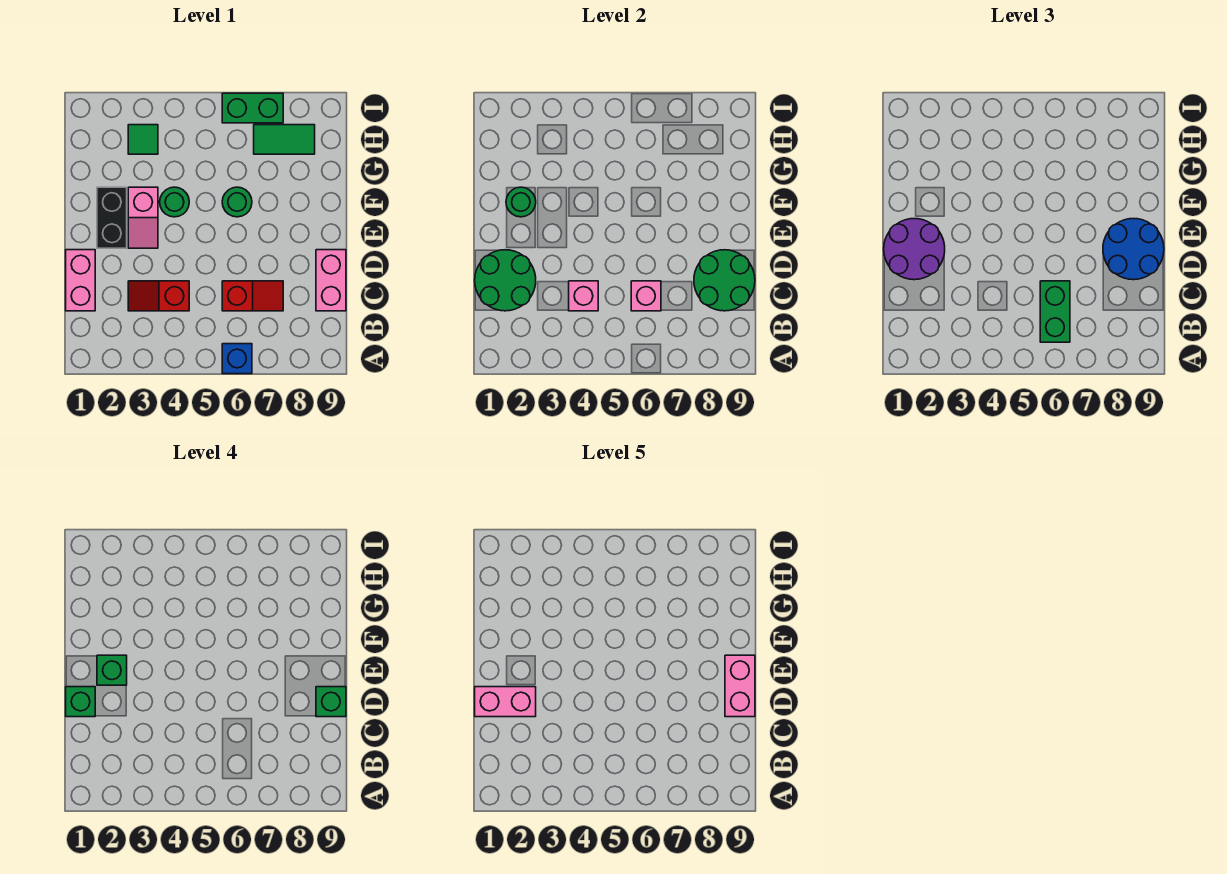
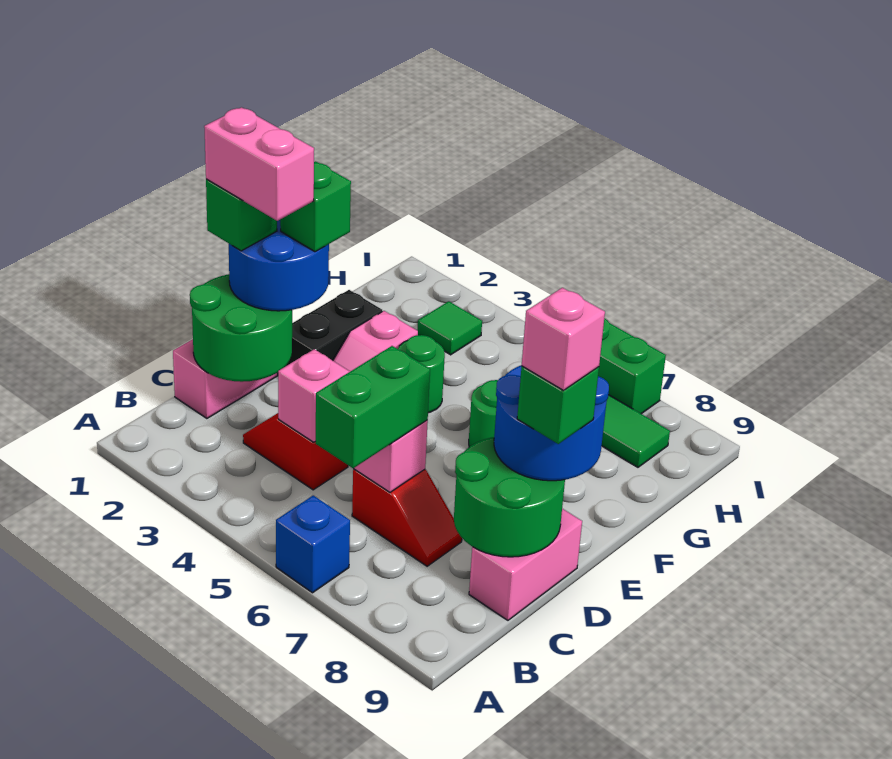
purple 2x2 round brick [884,219,945,280] -> blue 2x2 round brick [229,220,329,311]
pink 1x2 brick [725,655,755,717] -> pink 1x1 brick [522,288,605,390]
green 1x1 round brick [506,187,536,217] -> none

